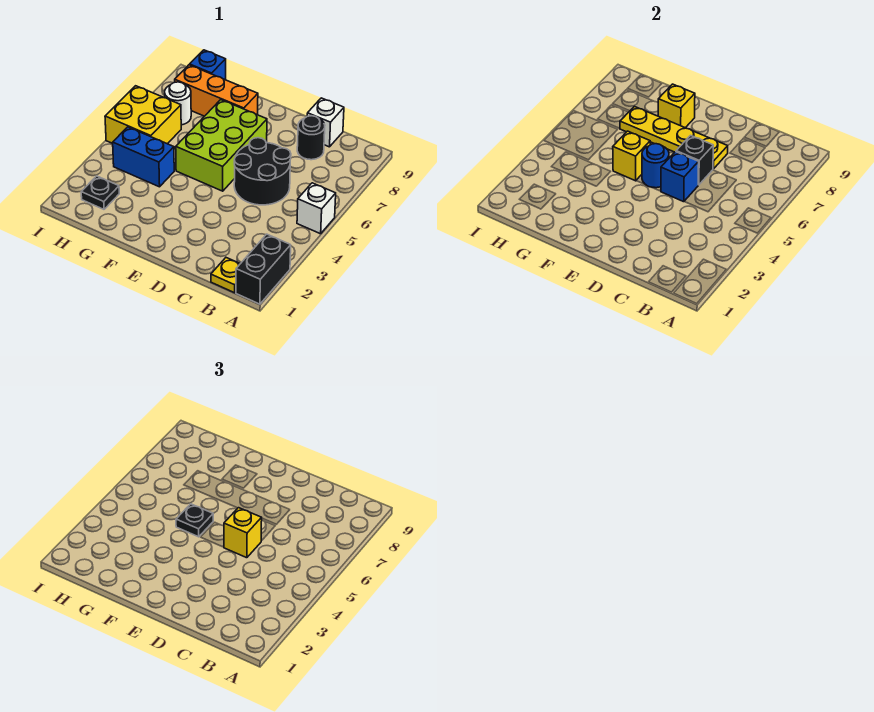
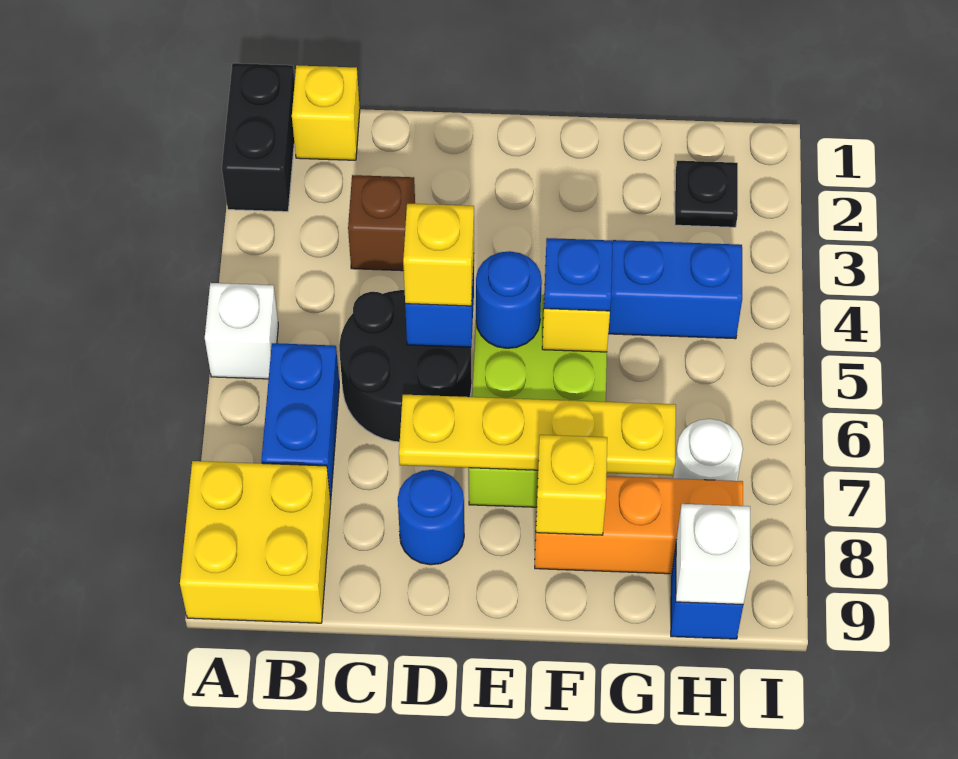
yellow 1x1 plate [211,258,240,293] -> yellow 1x1 brick [292,65,360,160]
none -> blue 1x2 brick [261,343,339,500]
none -> brown 1x1 brick [348,175,415,271]
black 1x1 round brick [297,116,325,160] -> none
white 1x1 brick [307,98,344,147] -> white 1x1 brick moved to [676,504,750,604]
black 1x1 brick [676,135,713,185] -> none
none -> blue 1x1 round brick [398,470,464,565]
black 1x1 plate [176,504,213,537] -> blue 1x1 plate [544,238,612,311]
yellow 2x2 brick [105,86,181,144] -> yellow 2x2 brick moved to [180,461,331,623]

